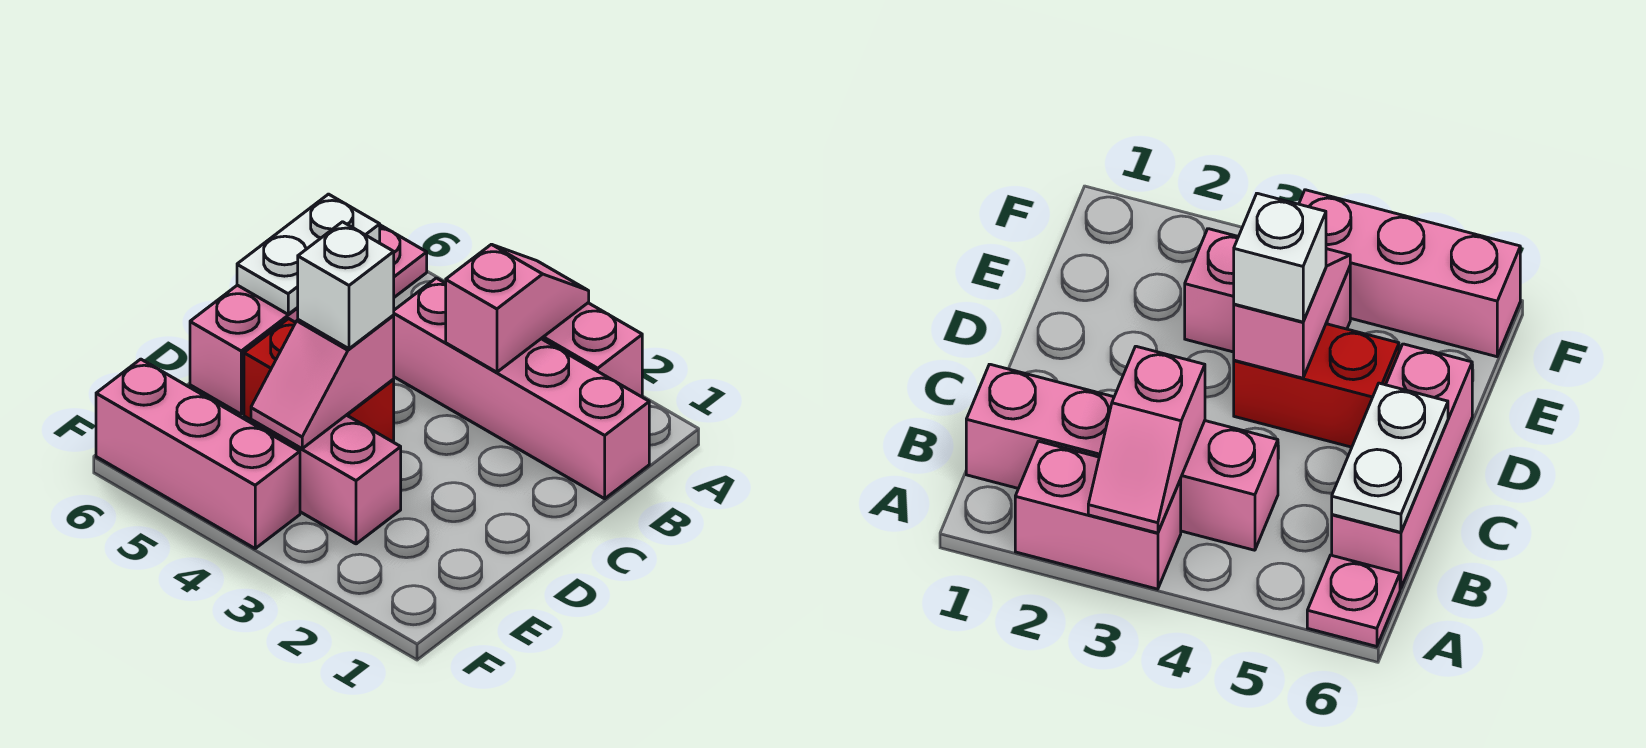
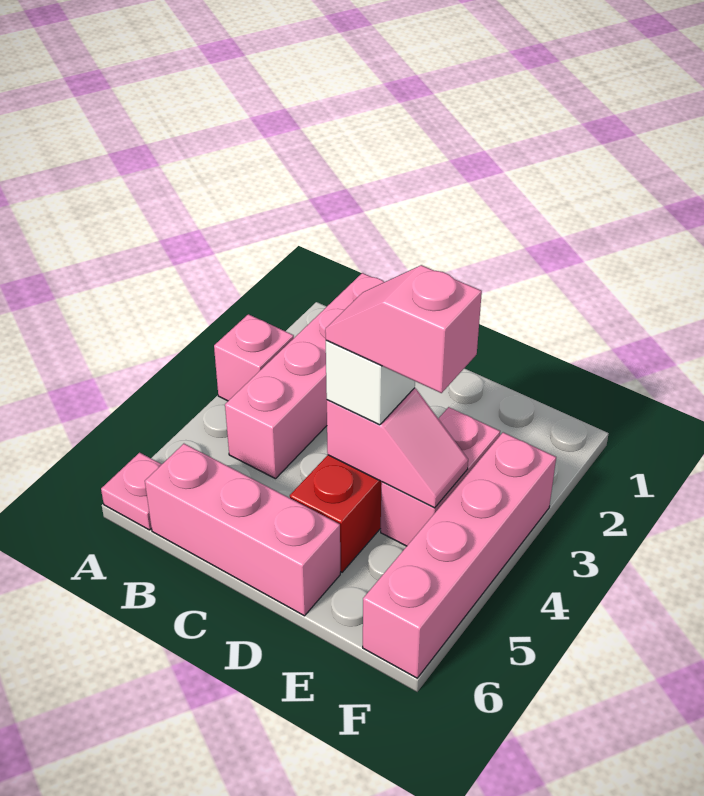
pink 1x2 brick [541,303,642,397] -> pink 1x1 brick [214,314,294,401]
pink 1x2 slope [446,244,589,372] -> pink 1x2 slope moved to [325,265,482,393]
white 1x2 plate [237,194,380,314] -> none
pink 1x3 brick [96,359,300,548] -> pink 1x4 brick [363,432,556,678]

